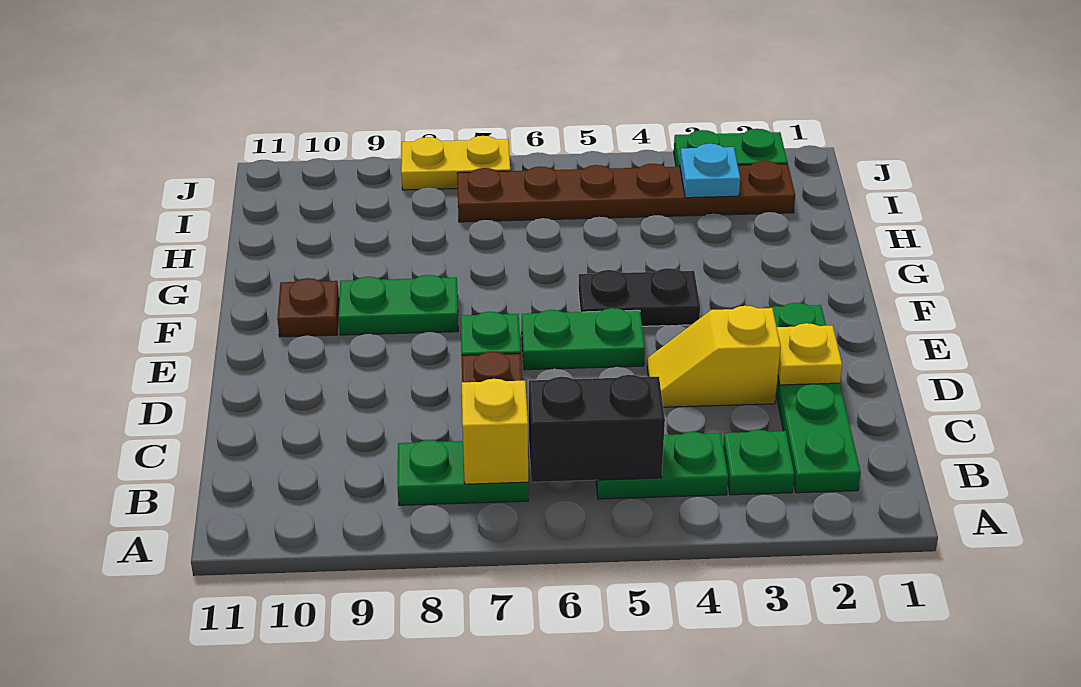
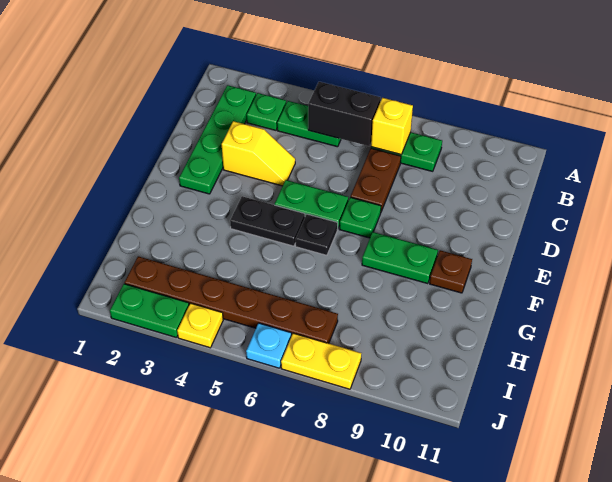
yellow 1x1 plate [777,323,842,385] -> yellow 1x1 plate moved to [177,303,223,348]
none -> black 1x1 plate [296,214,338,255]
cyan 1x1 plate [680,144,740,198] -> cyan 1x1 plate moved to [246,323,291,368]

